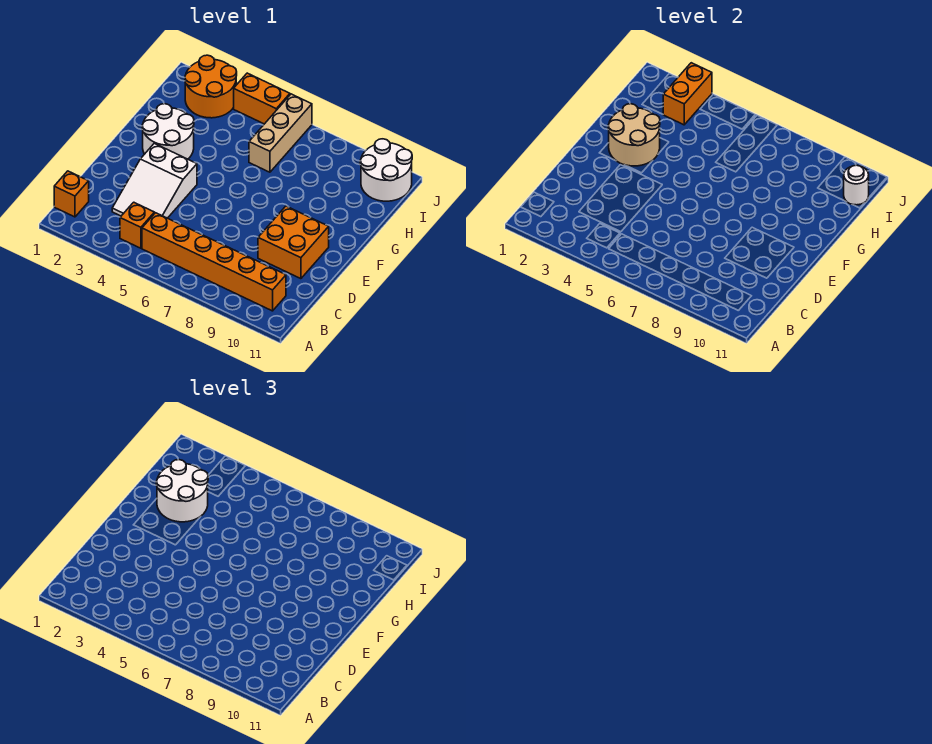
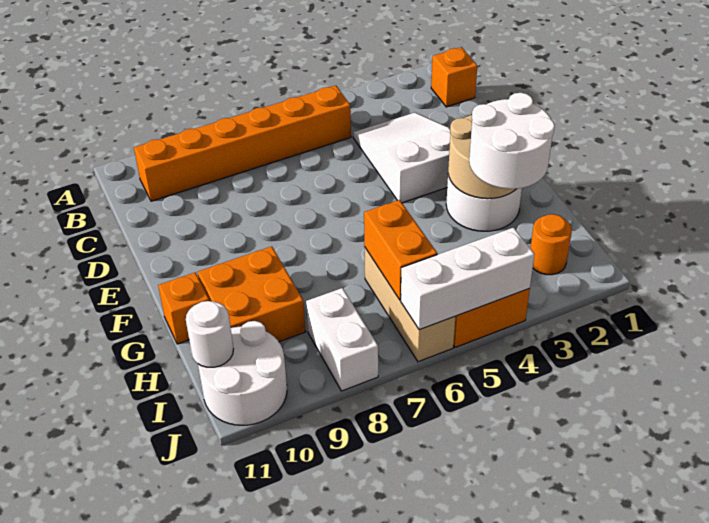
orange 1x1 brick [120,202,154,248] -> orange 1x1 brick moved to [158,273,209,344]
orange 2x2 brick [258,206,329,279] -> orange 2x2 brick moved to [198,246,306,342]
orange 2x2 round brick [185,55,237,118] -> orange 1x1 round brick [530,214,572,275]
orange 1x2 brick [663,63,712,125] -> orange 1x2 brick moved to [364,200,437,300]
none -> white 1x2 brick [306,288,378,391]
none -> white 1x3 brick [401,228,535,330]

